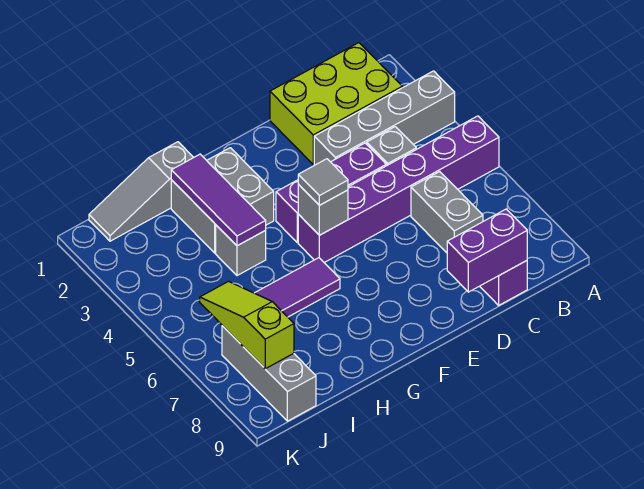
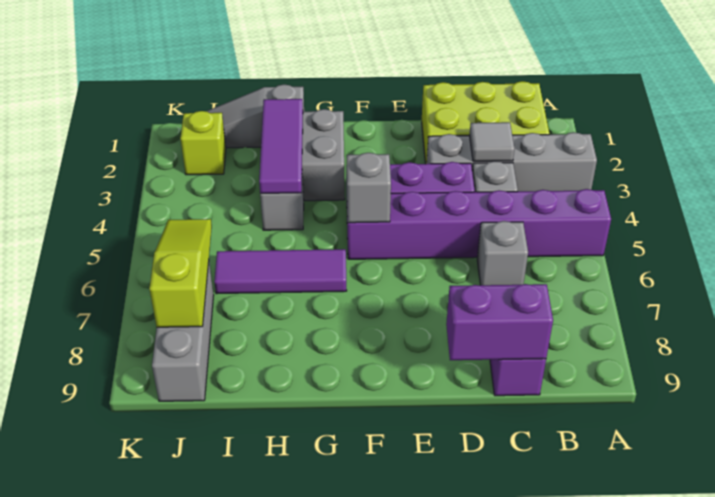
grey 1x2 brick [411,172,483,253] -> grey 1x1 brick [477,221,528,285]
grey 1x1 tile [298,159,348,205] -> grey 1x1 tile moved to [469,122,515,161]
none -> lime 1x1 brick [180,111,226,175]

